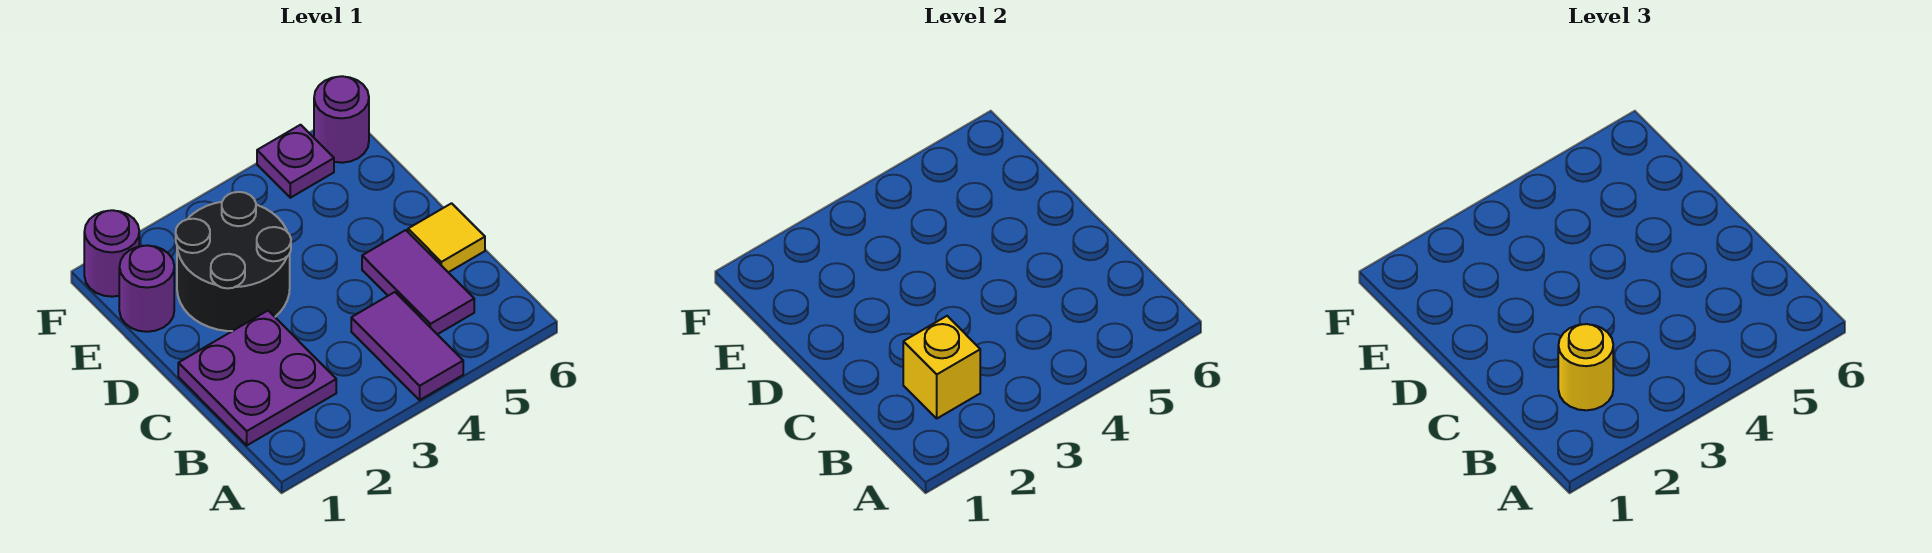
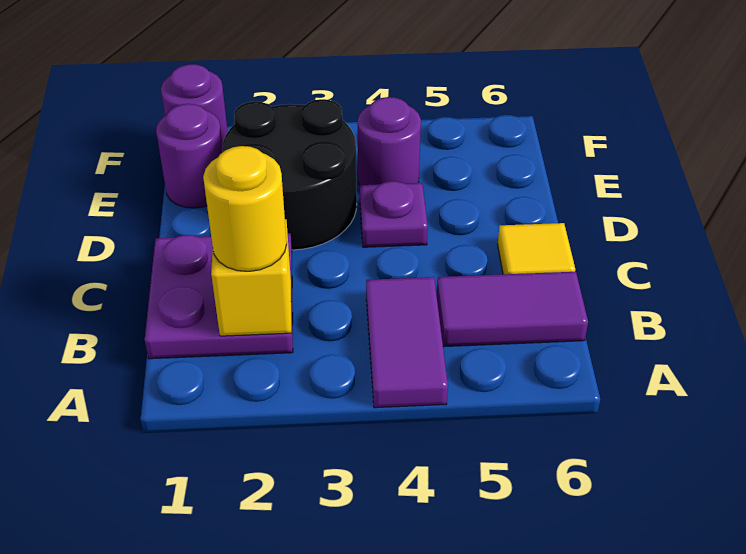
purple 1x2 tile [362,230,474,334] -> purple 1x2 tile turned to [437,272,588,347]
purple 1x1 plate [257,125,334,198] -> purple 1x1 plate moved to [360,181,428,247]
purple 1x1 round brick [314,76,369,163] -> purple 1x1 round brick moved to [358,97,421,185]

